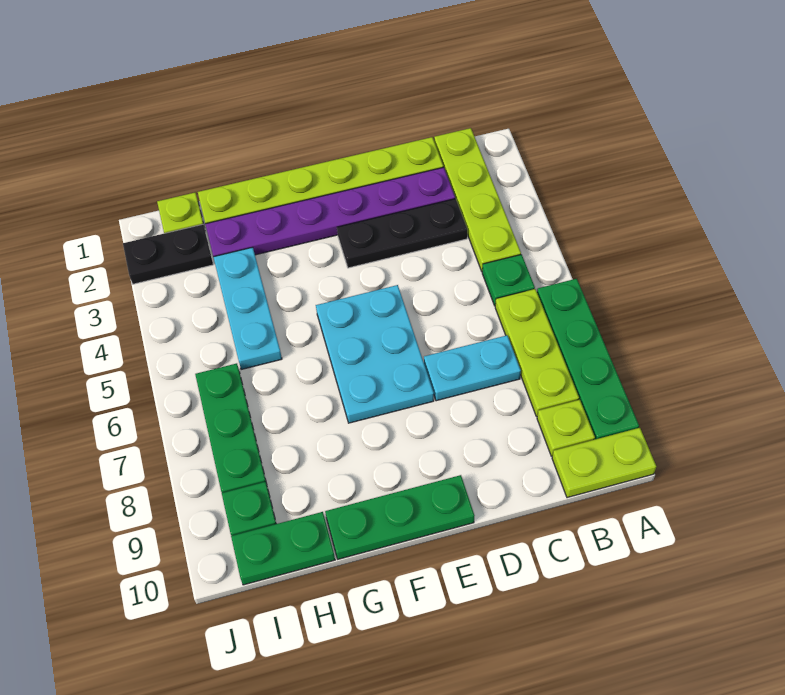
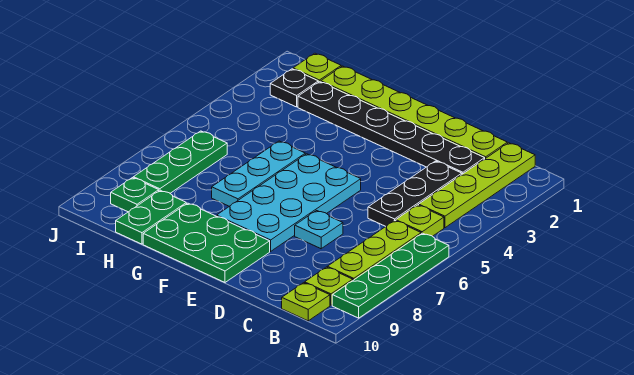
lime 1x2 plate [552,428,656,498] -> lime 1x1 plate [282,283,330,321]
green 1x1 plate [482,255,535,306] -> lime 1x1 plate [396,205,444,236]
purple 1x6 plate [205,167,455,257] -> black 1x6 plate [298,82,485,174]
black 1x3 plate [337,199,467,268] -> black 1x3 plate turned to [368,161,462,227]
cyan 1x2 plate [424,335,521,401] -> cyan 1x1 plate [295,211,343,249]
cyan 2x3 plate [316,285,434,423] -> cyan 2x4 plate [217,154,361,251]
green 1x3 plate [325,475,474,559] -> green 2x3 plate [143,203,270,282]
cyan 1x3 plate [214,247,282,370] -> cyan 1x3 plate moved to [212,141,305,206]
green 1x2 plate [231,512,335,585] -> green 1x2 plate turned to [116,190,186,244]
black 1x2 plate [123,224,213,284] -> black 1x1 plate [270,69,318,107]

